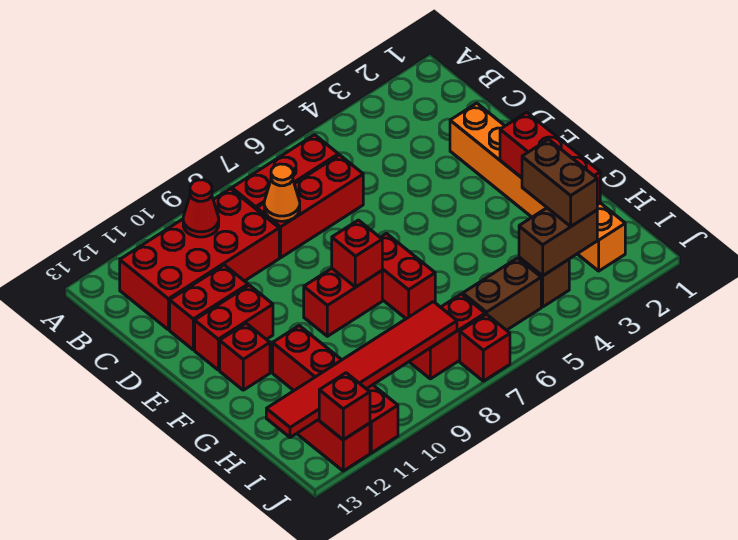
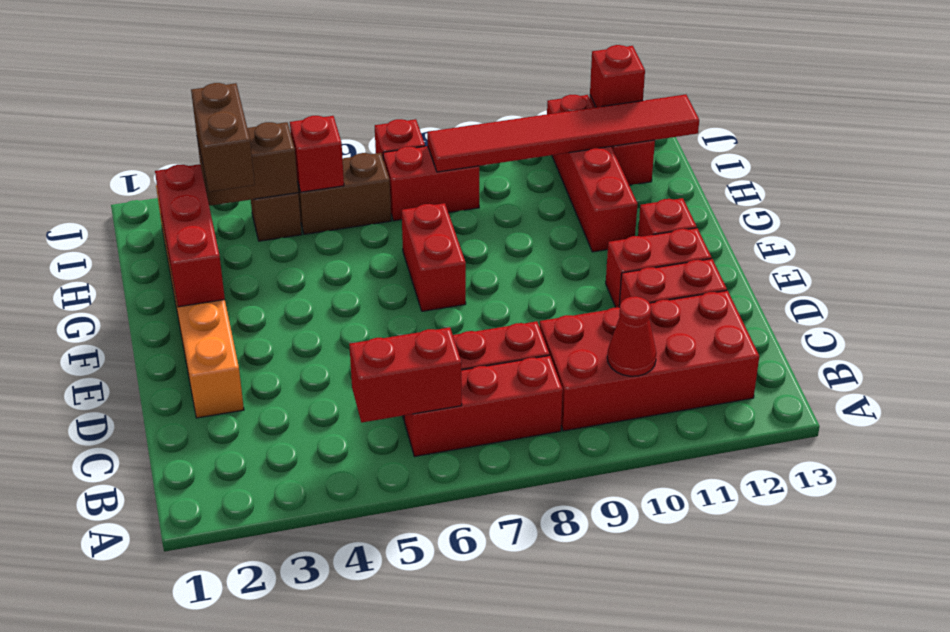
orange 1x1 cone [264,164,300,221] -> none
red 1x2 brick [304,269,382,336] -> red 1x2 brick moved to [349,327,462,423]
red 1x1 brick [332,220,382,287] -> red 1x1 brick moved to [290,116,344,192]

